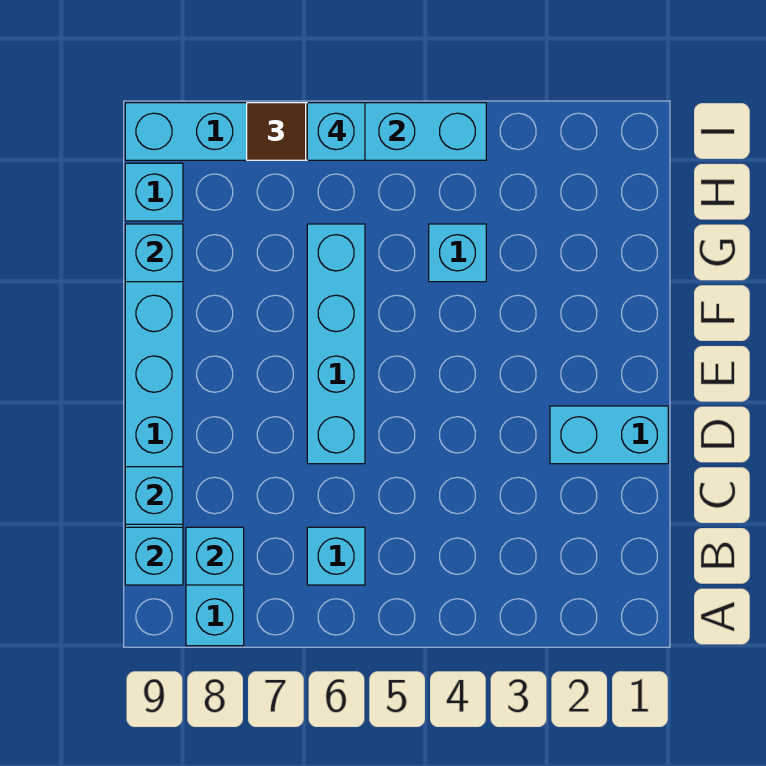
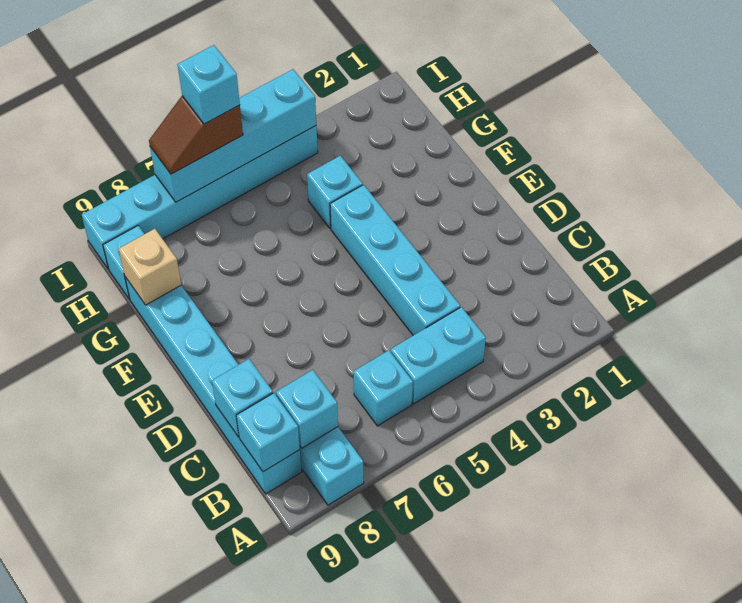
cyan 1x2 brick [550,406,668,464] -> cyan 1x2 brick moved to [391,307,486,404]
cyan 1x4 brick [307,224,365,464] -> cyan 1x4 brick moved to [330,185,460,335]
cyan 1x1 brick [125,224,183,282] -> tan 1x1 brick [119,229,181,305]

